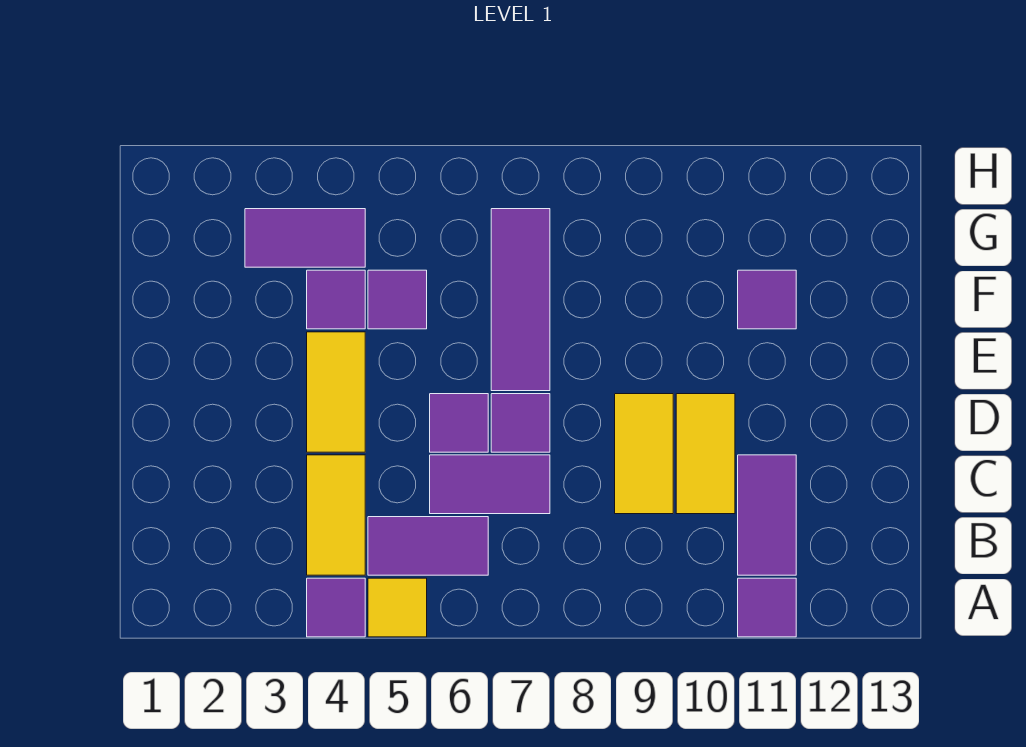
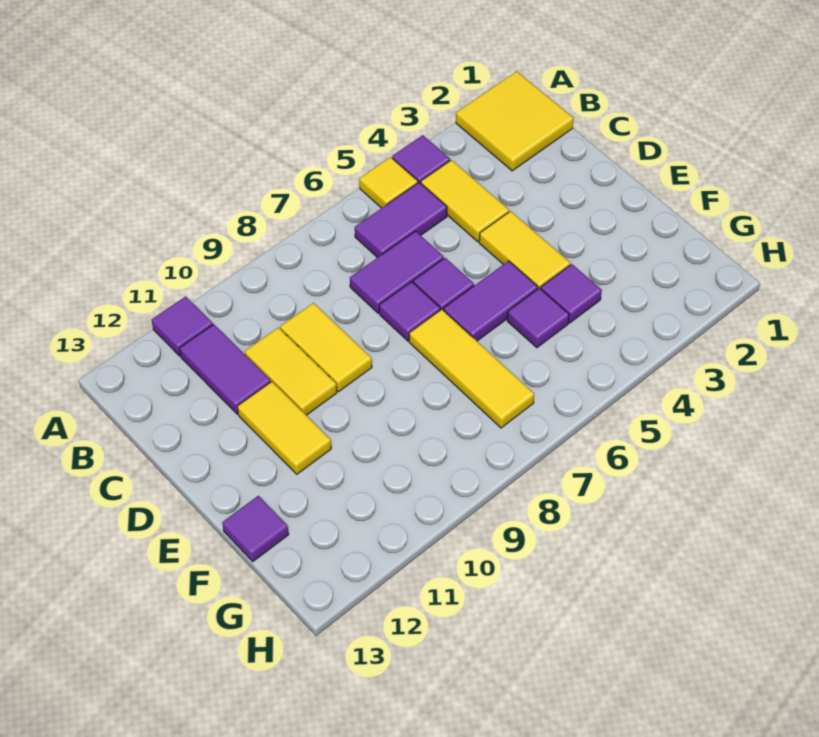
none -> yellow 2x2 tile [456,71,574,171]
none -> yellow 1x2 tile [237,382,331,474]
purple 1x3 tile [491,209,550,391] -> yellow 1x3 tile [409,309,534,428]
purple 1x1 tile [738,270,796,329] -> purple 1x1 tile moved to [222,496,289,562]
purple 1x2 tile [245,209,365,267] -> purple 1x2 tile moved to [443,261,538,341]

